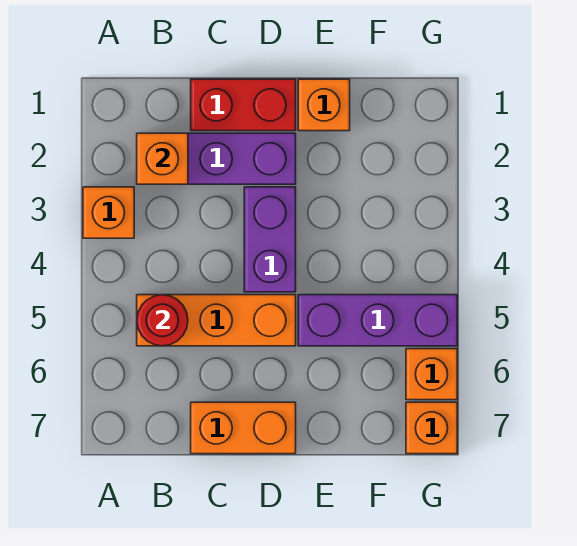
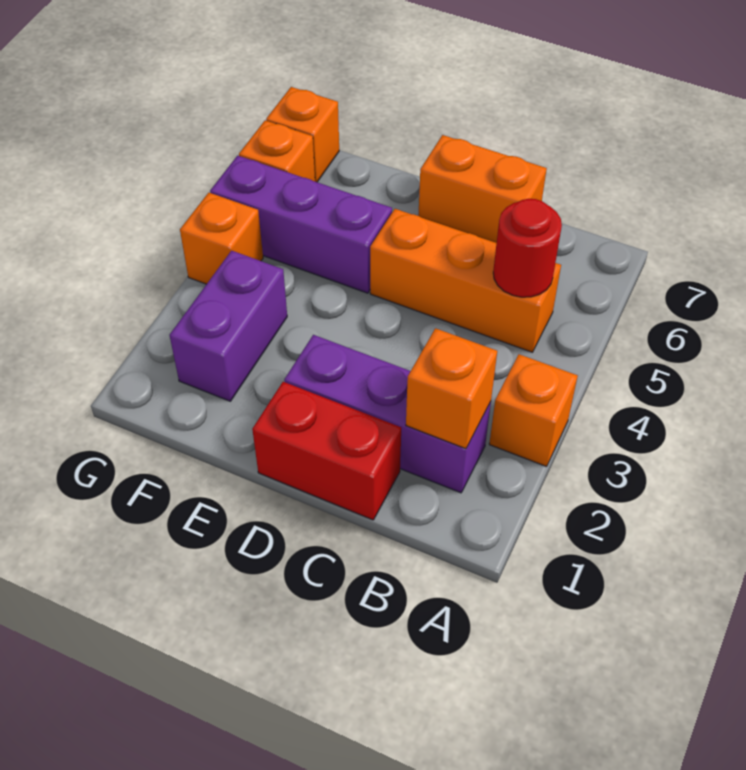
purple 1x2 brick [244,187,296,292] -> purple 1x2 brick moved to [170,251,287,401]
orange 1x1 brick [298,79,350,131] -> orange 1x1 brick moved to [180,193,263,284]

